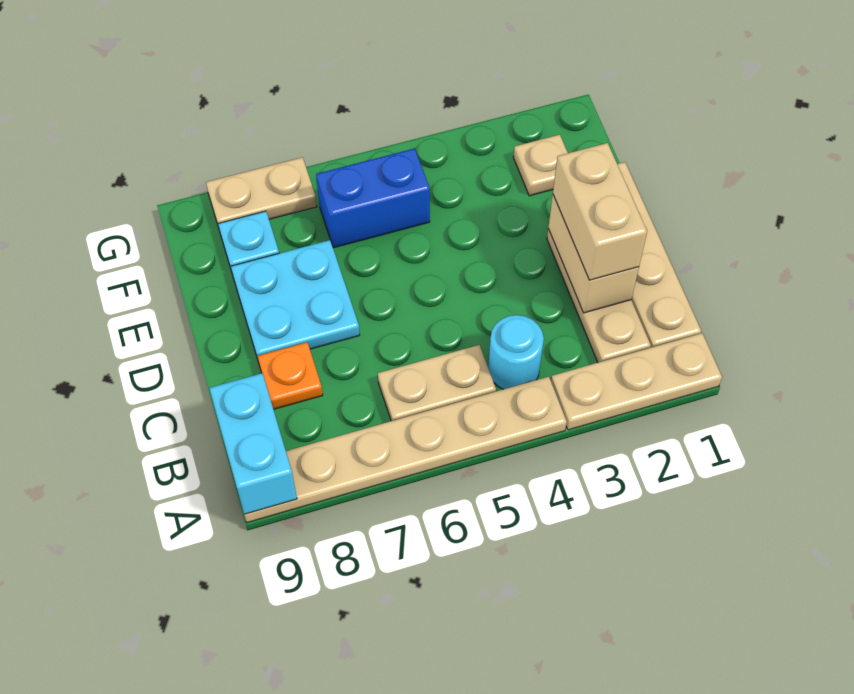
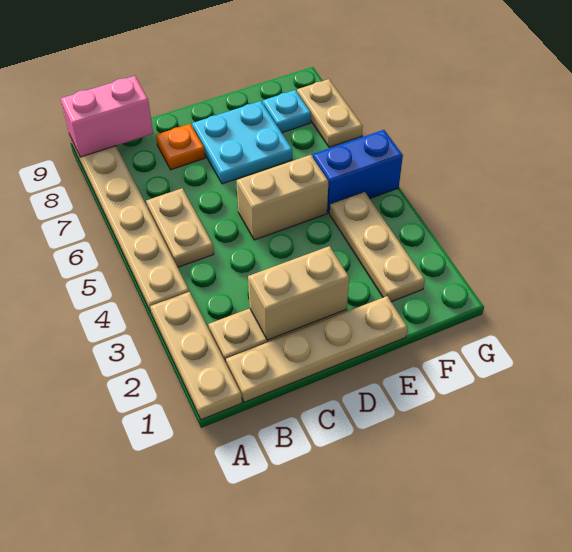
cyan 1x2 brick [209,373,297,514] -> pink 1x2 brick [61,76,153,157]
cyan 1x1 round brick [488,315,544,389] -> none
tan 1x2 brick [553,143,647,280] -> tan 1x2 brick moved to [237,155,328,240]
tan 1x1 plate [513,135,568,196] -> tan 1x3 plate [330,192,425,302]
blue 1x2 brick [316,149,430,248] -> blue 1x2 brick turned to [313,130,403,213]

